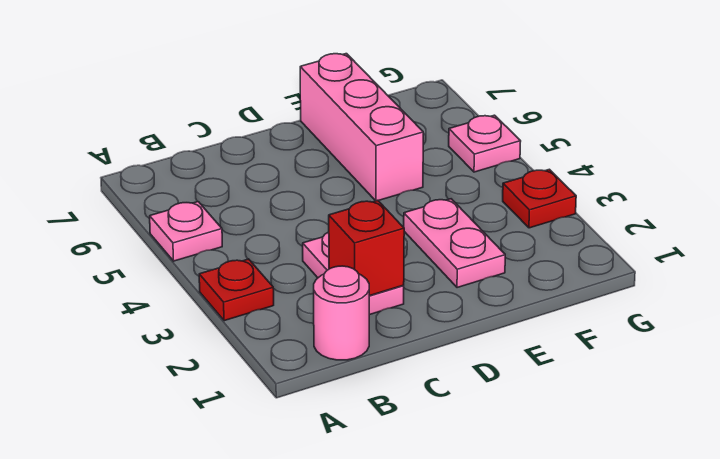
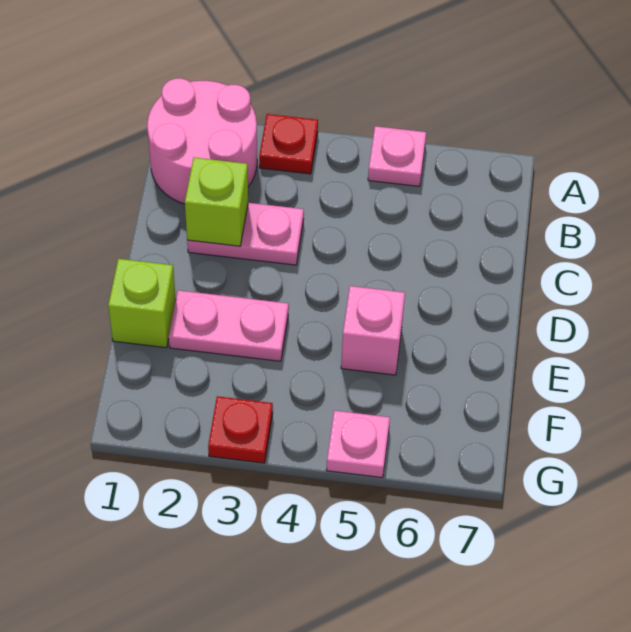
pink 1x1 round brick [314,266,369,360] -> pink 2x2 round brick [147,78,257,204]
red 1x1 brick [329,200,404,296] -> lime 1x1 brick [185,158,248,246]
none -> lime 1x1 brick [108,259,176,348]
pink 1x3 brick [300,54,423,201] -> pink 1x1 brick [341,286,405,375]

